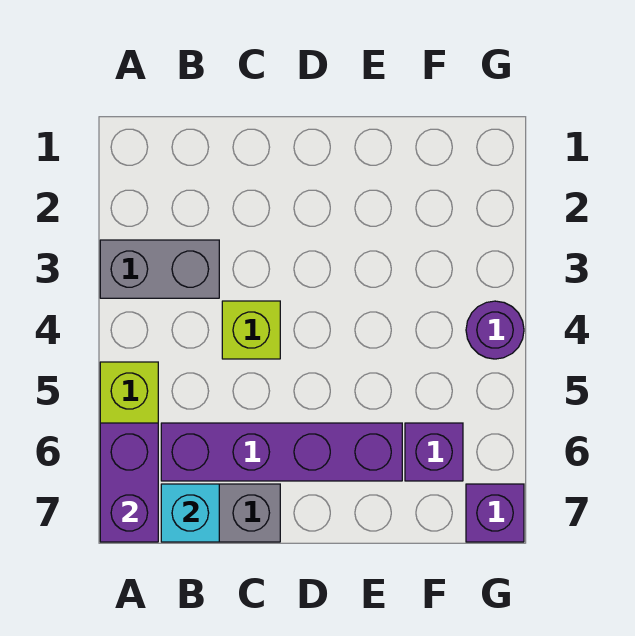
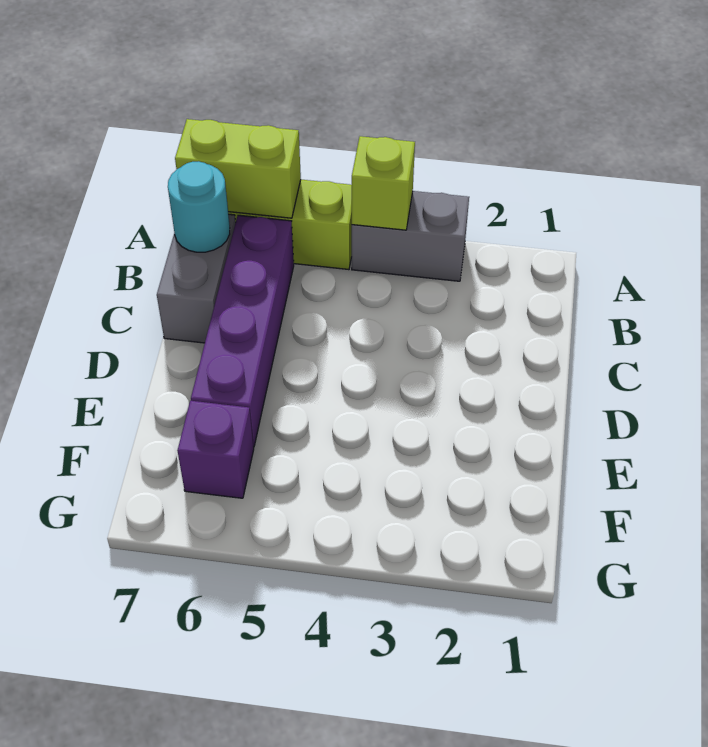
grey 1x2 brick [100,240,219,298] -> grey 1x2 brick turned to [352,191,469,281]
purple 1x2 brick [100,423,158,542] -> lime 1x2 brick [175,119,301,218]
cyan 1x1 brick [161,484,219,542] -> cyan 1x1 round brick [168,161,230,252]
lime 1x1 brick [222,301,280,359] -> lime 1x1 brick moved to [352,136,415,230]
purple 1x1 round brick [466,301,524,359] -> none
purple 1x1 brick [466,484,524,542] -> none

